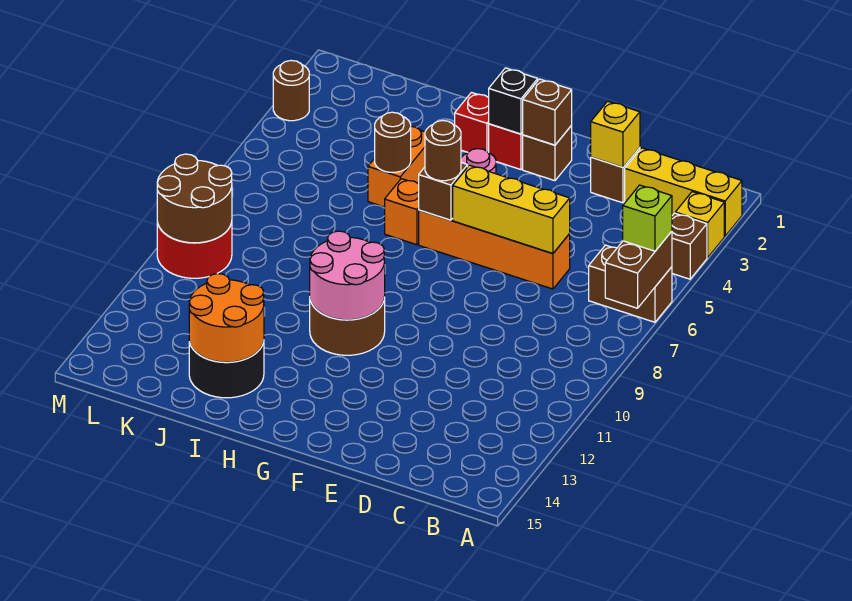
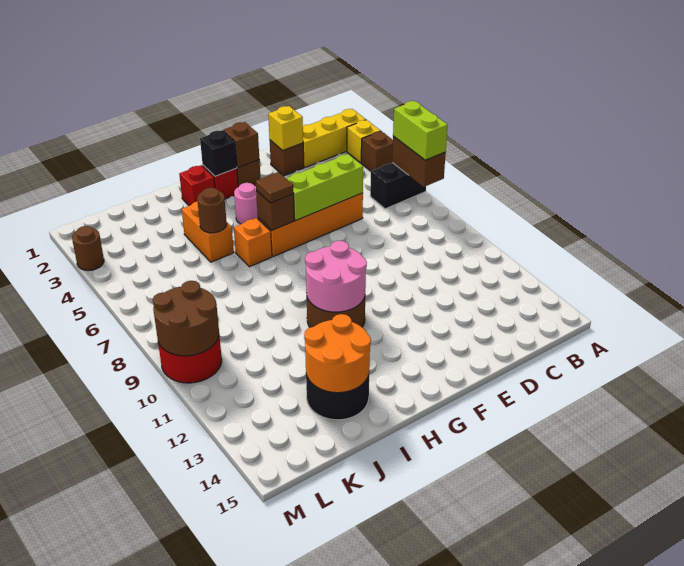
brown 1x2 brick [589,245,672,322] -> black 1x2 brick [370,163,426,209]
lime 1x1 brick [623,185,672,251] -> lime 1x2 brick [393,101,448,160]
yellow 1x3 brick [453,165,570,254] -> lime 1x3 brick [286,154,363,221]
brown 1x1 round brick [425,121,461,181] -> brown 1x1 tile [256,172,294,203]

